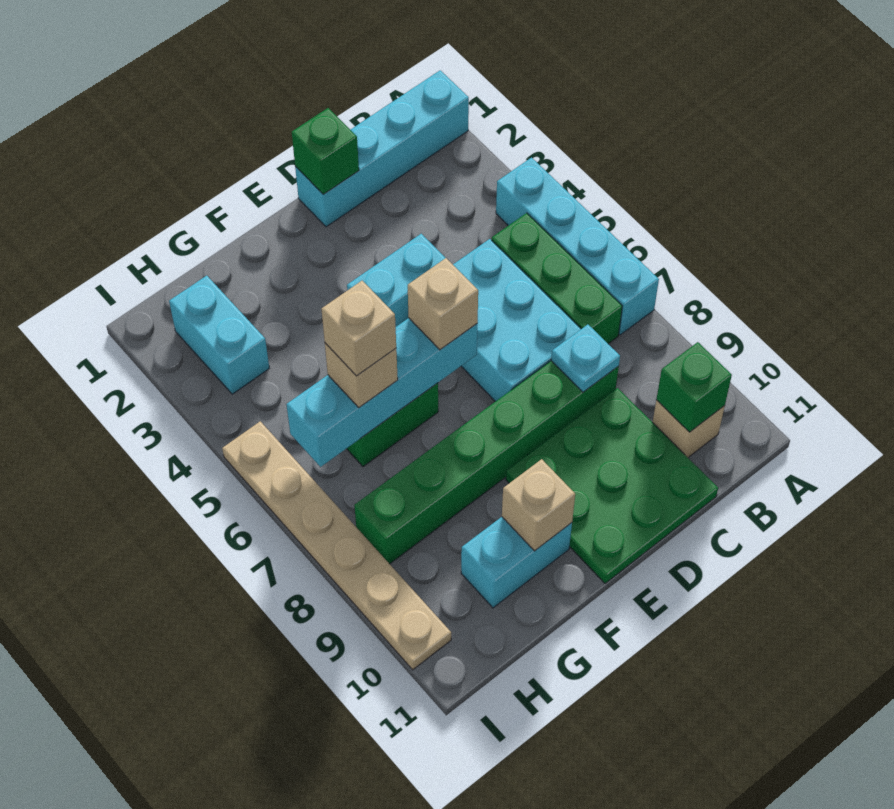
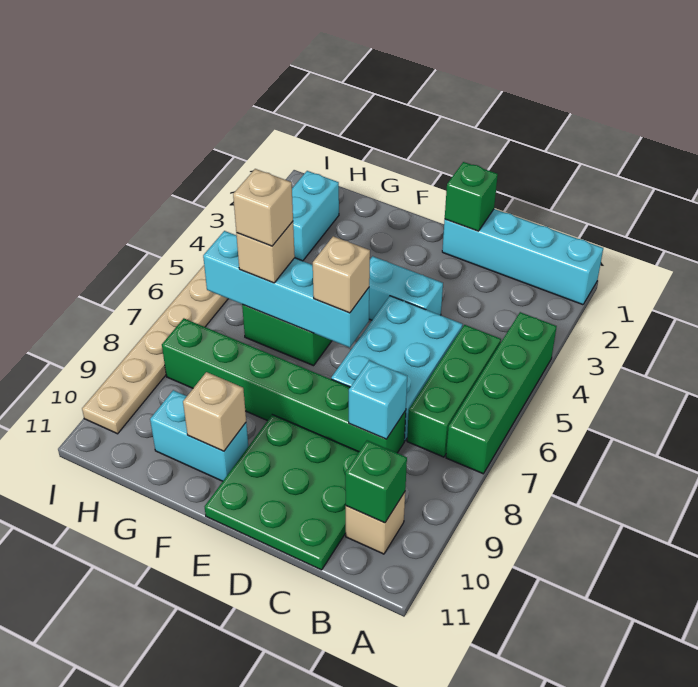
cyan 1x4 brick [496,158,659,335] -> green 1x4 brick [446,312,557,474]
cyan 1x1 plate [551,324,620,392] -> cyan 1x1 brick [349,361,407,439]

